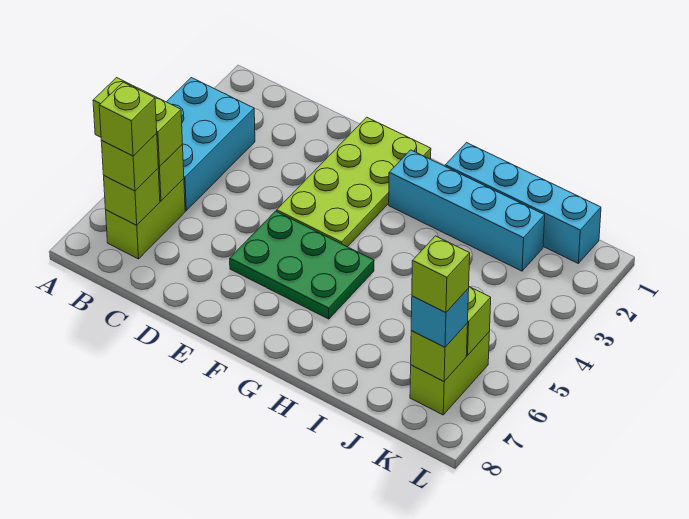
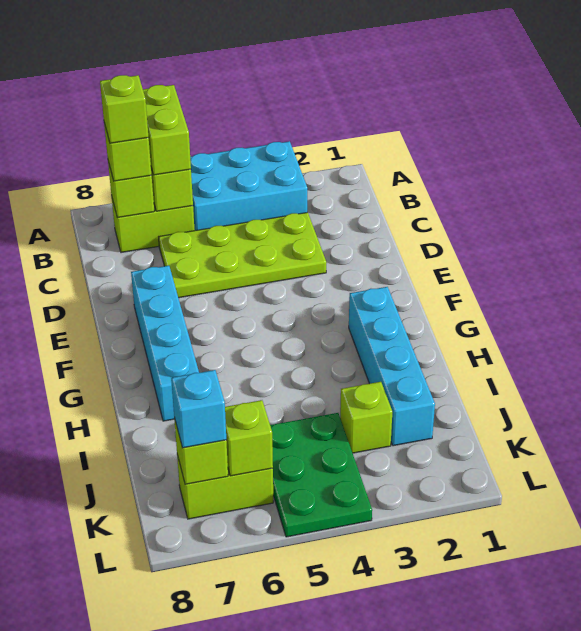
lime 2x4 plate [277,117,431,247] -> lime 2x4 plate moved to [159,212,326,298]
green 2x3 plate [230,211,374,319] -> green 2x3 plate moved to [270,413,372,537]
cyan 1x4 brick [445,143,601,263] -> cyan 1x4 brick moved to [131,266,199,421]
lime 1x1 brick [412,236,470,313] -> lime 1x1 brick moved to [340,382,392,453]

